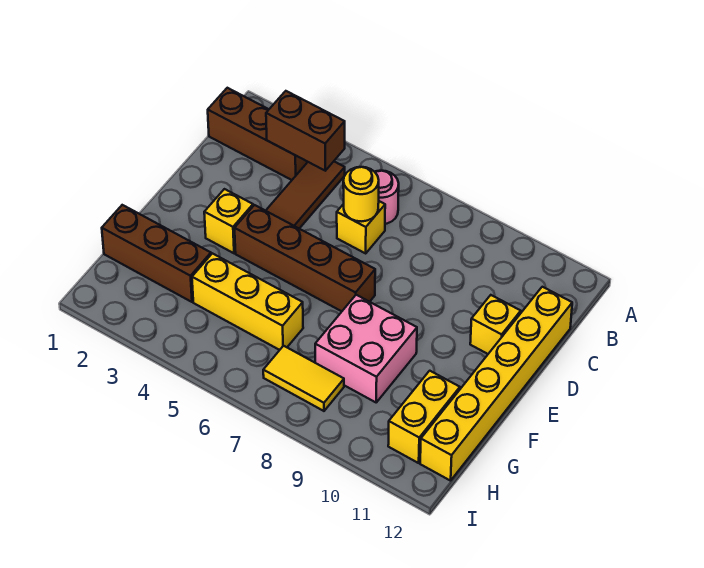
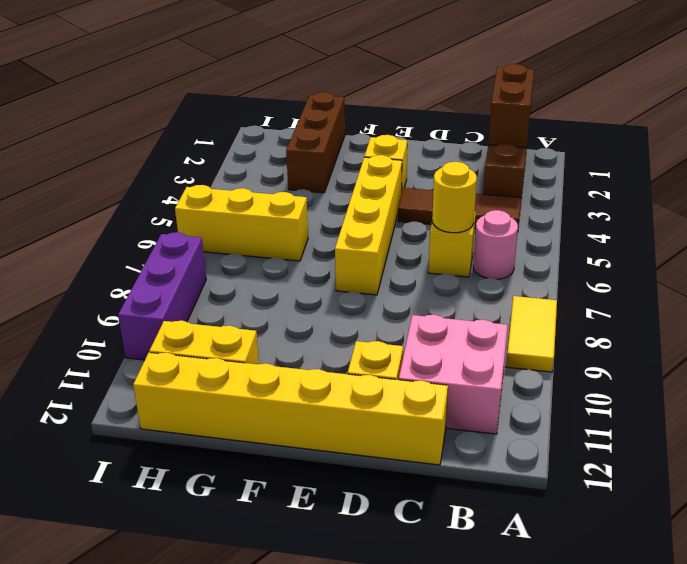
brown 1x2 brick [266,91,345,171] -> brown 1x2 brick moved to [488,64,534,148]
brown 1x4 brick [235,205,375,311] -> yellow 1x4 brick [335,155,402,295]
pink 2x2 brick [315,295,417,402] -> pink 2x2 brick moved to [399,315,508,434]
yellow 1x3 brick [192,253,303,350] -> yellow 1x3 brick turned to [175,185,308,261]
yellow 1x2 tile [263,346,344,411] -> yellow 1x2 tile moved to [506,296,557,372]
none -> purple 1x3 brick [118,232,206,360]

